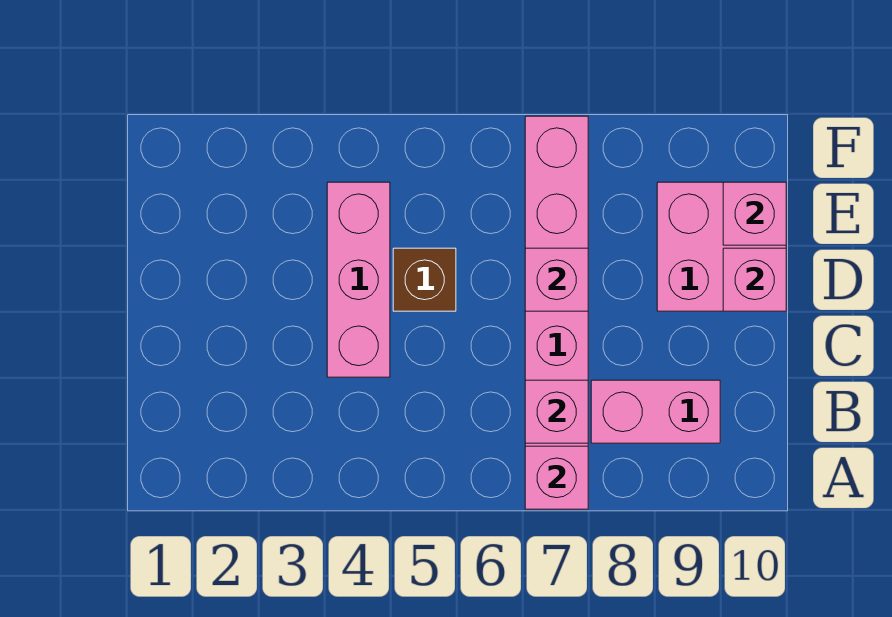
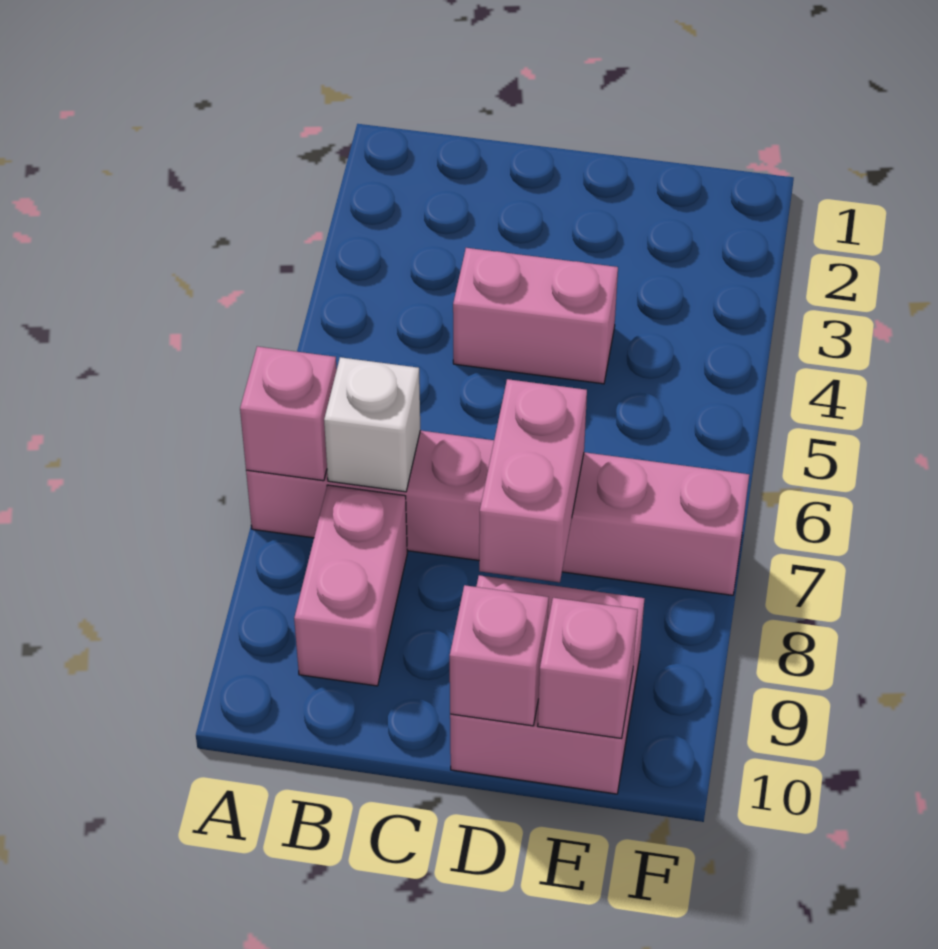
pink 1x1 brick [525,380,588,443] -> white 1x1 brick [324,357,420,492]
pink 1x3 brick [327,182,390,377] -> pink 1x2 brick [453,248,618,384]
brown 1x1 brick [393,248,456,311] -> none
pink 1x1 brick [525,248,588,311] -> pink 1x2 brick [479,379,587,582]

